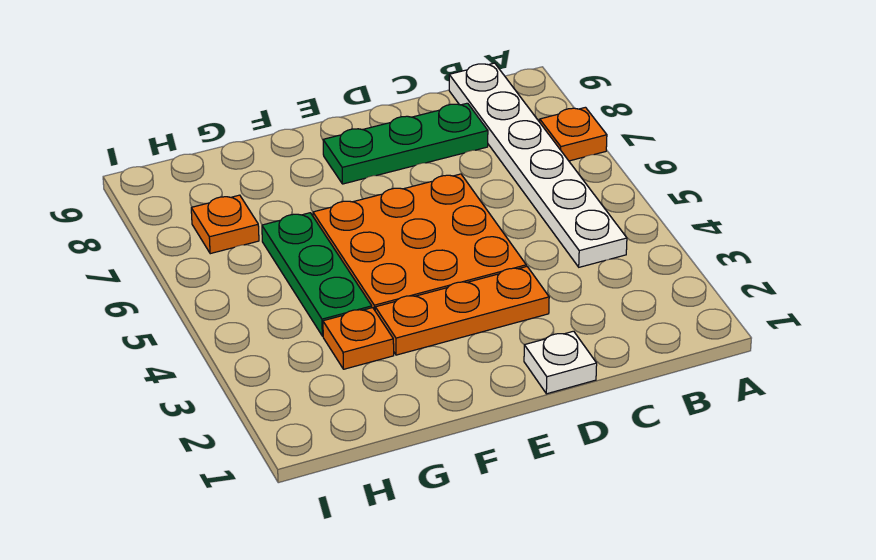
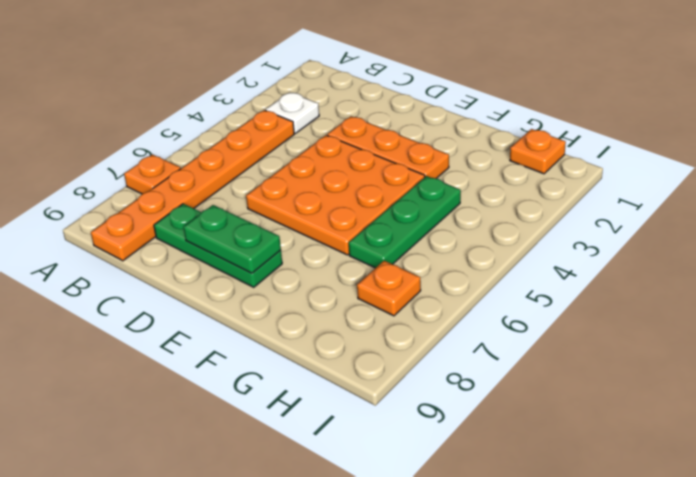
white 1x6 plate [449,63,627,267] -> orange 1x6 plate [91,110,294,261]
white 1x1 plate [524,331,597,394] -> white 1x1 plate moved to [266,92,319,134]
none -> green 1x2 plate [184,205,281,273]
orange 1x1 plate [323,308,394,369] -> orange 1x1 plate moved to [510,129,566,174]

